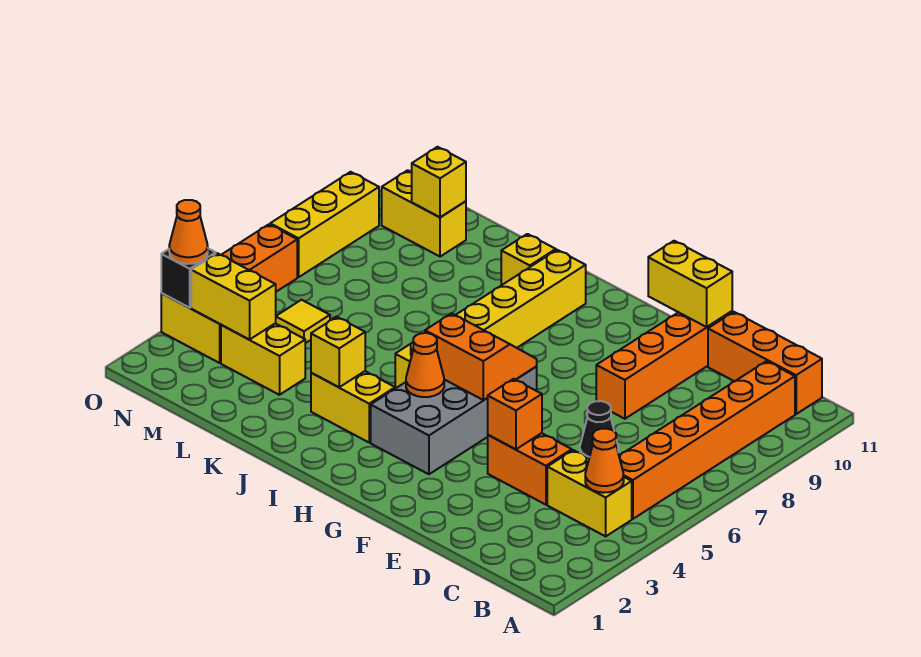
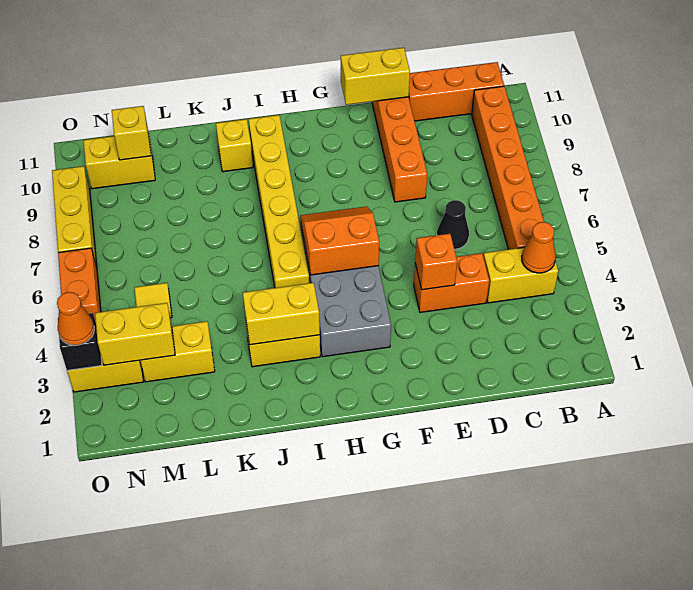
orange 1x1 cone [406,333,444,397] -> none
yellow 1x1 brick [311,317,365,387] -> yellow 1x2 brick [243,283,320,345]

